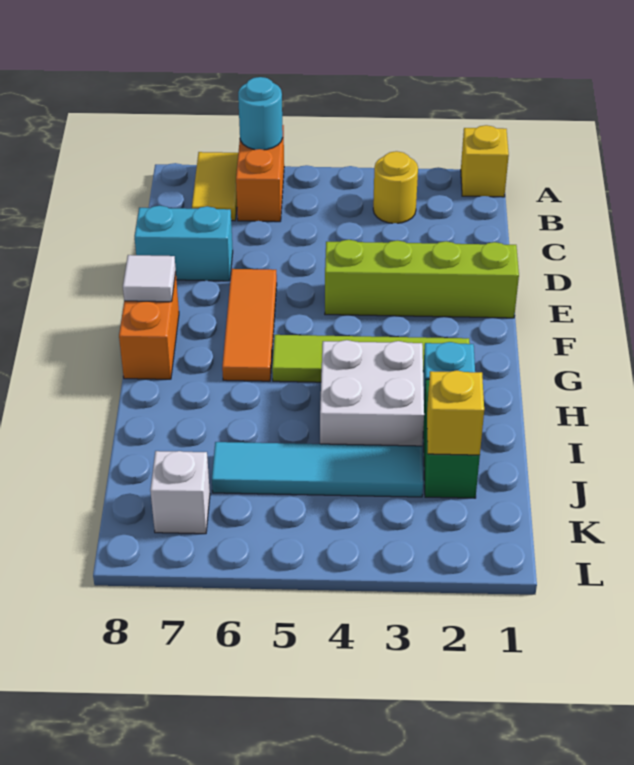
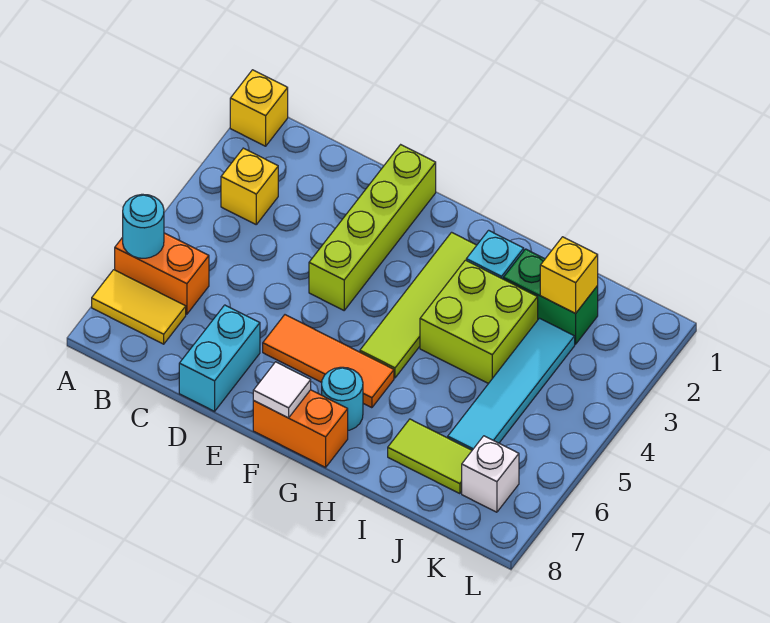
yellow 1x1 round brick [373,151,418,223] -> yellow 1x1 brick [221,148,278,224]
none -> cyan 1x1 round brick [322,367,363,430]
white 2x2 brick [320,340,424,446] -> lime 2x2 brick [420,260,538,384]
none -> lime 1x2 tile [388,419,472,494]

